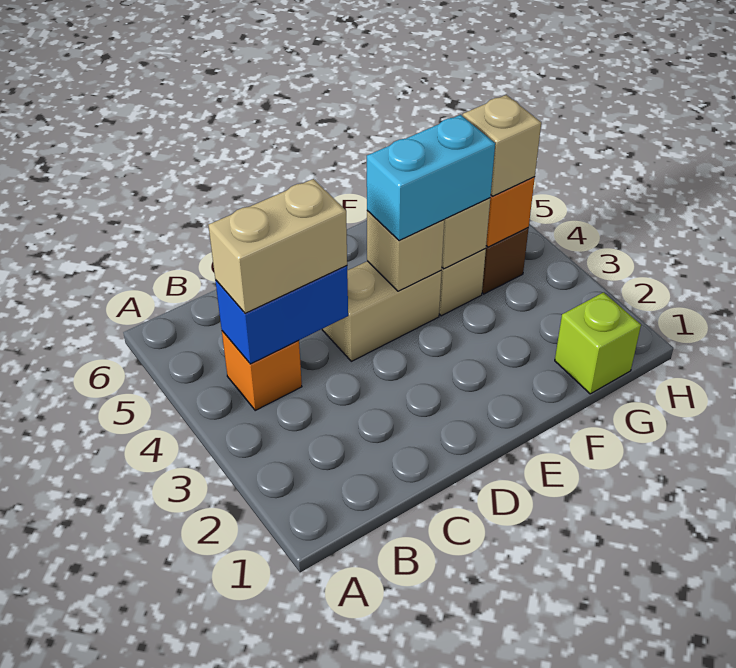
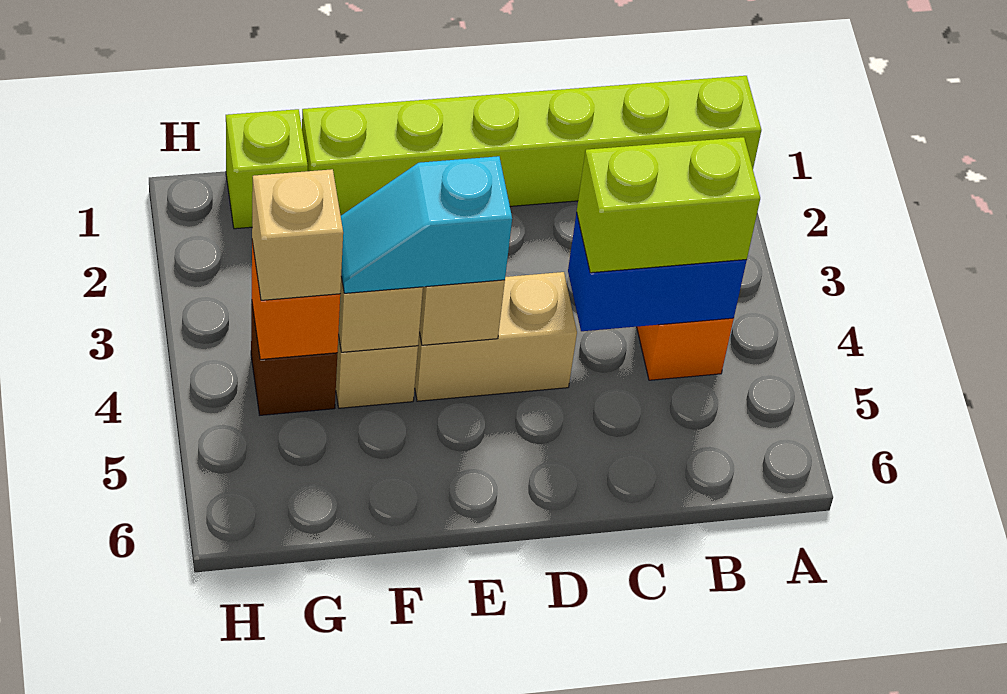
none -> lime 1x6 brick [302,76,761,215]
tan 1x2 brick [208,179,347,313] -> lime 1x2 brick [577,137,760,273]
cyan 1x2 brick [367,115,495,241] -> cyan 1x2 slope [341,156,512,293]

